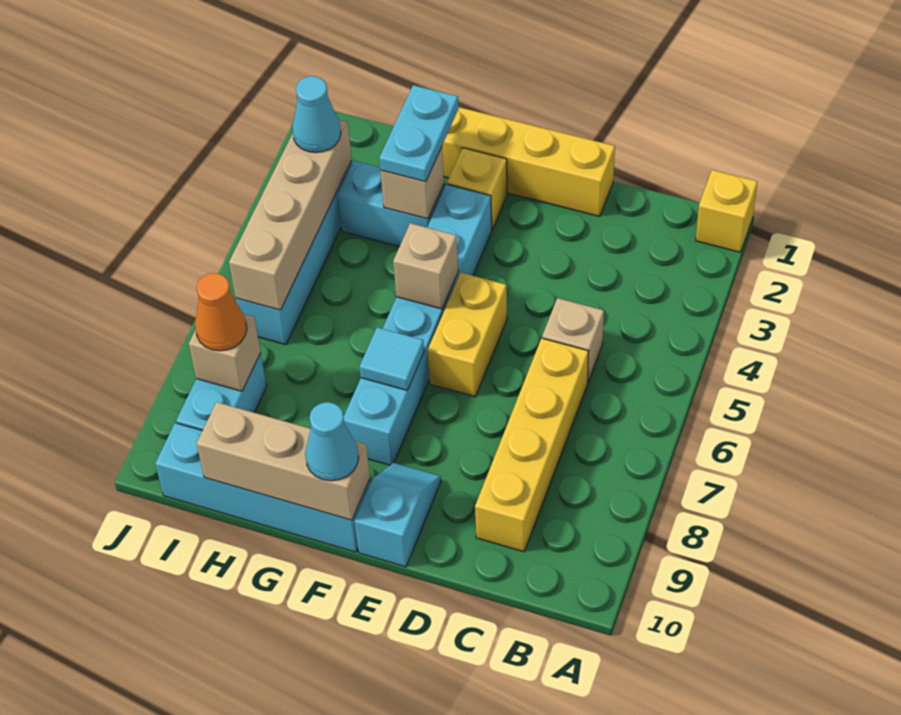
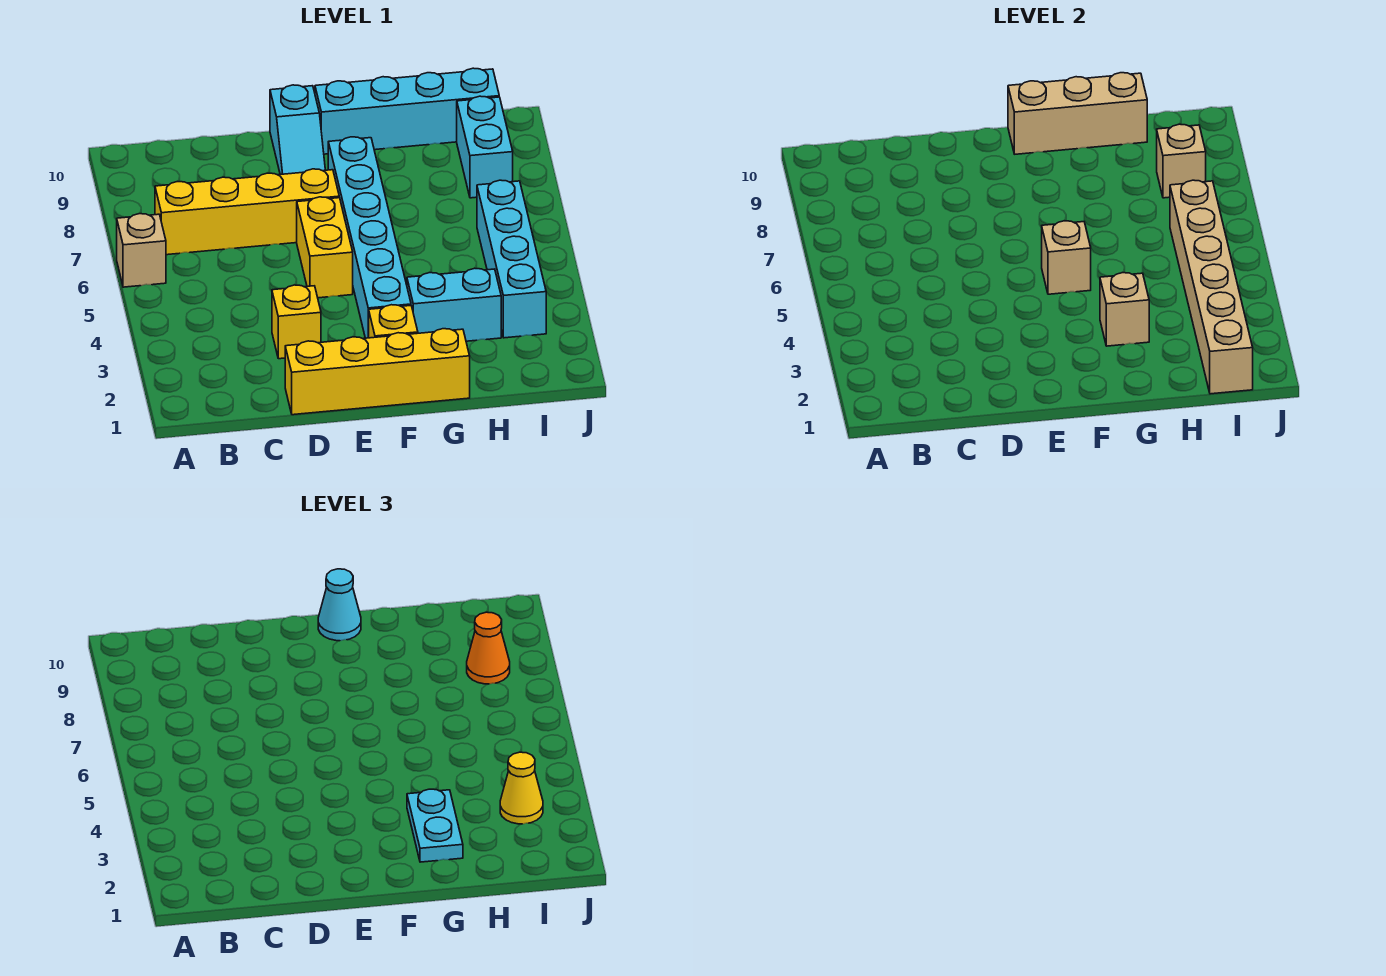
yellow 1x1 brick [696,170,757,252] -> yellow 1x1 brick moved to [272,285,321,359]
tan 1x1 brick [542,298,604,382] -> tan 1x1 brick moved to [117,214,166,287]
yellow 1x4 brick [475,338,588,552] -> yellow 1x4 brick turned to [155,169,339,255]
cyan 1x1 tile [360,328,424,390] -> none
tan 1x4 brick [229,120,352,310] -> tan 1x6 brick [1170,180,1253,394]
cyan 1x1 cone [292,76,341,153] -> yellow 1x1 cone [500,752,543,824]

